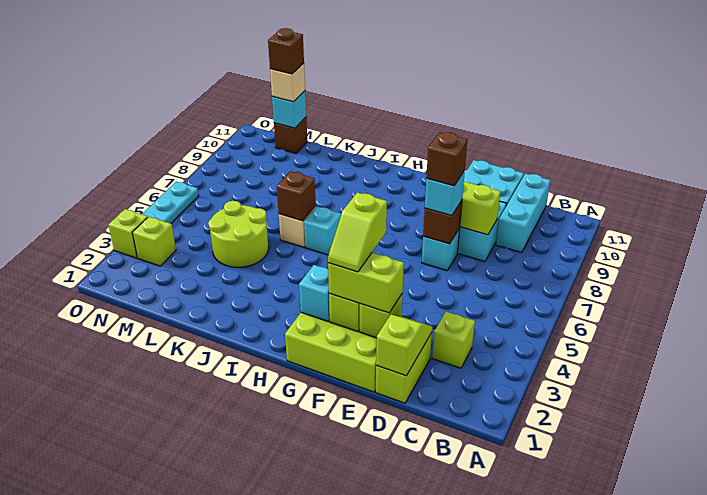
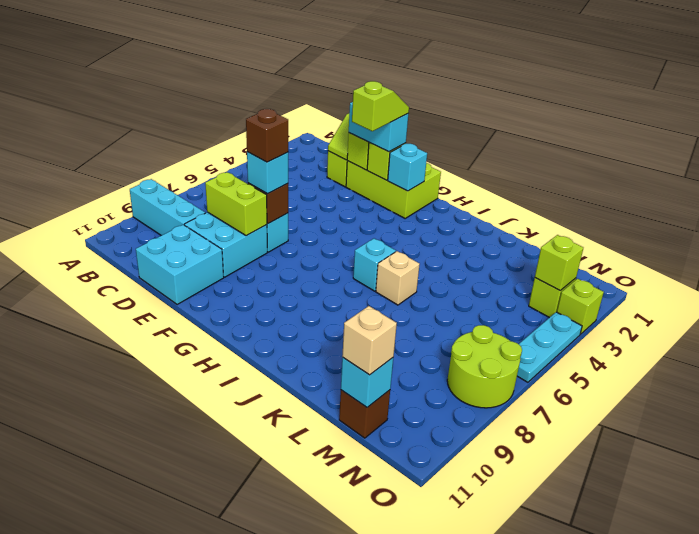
lime 1x1 brick [432,312,475,368] -> lime 1x1 brick moved to [535,235,583,291]
cyan 1x3 brick [496,173,550,253] -> cyan 1x3 brick turned to [130,179,205,236]
lime 1x2 brick [328,253,404,313] -> cyan 1x2 brick [349,102,408,152]
brown 1x1 brick [277,171,316,221] -> none
lime 2x2 round brick [208,201,269,267] -> lime 2x2 round brick moved to [447,325,522,408]
brown 1x1 brick [268,28,304,74] -> none

